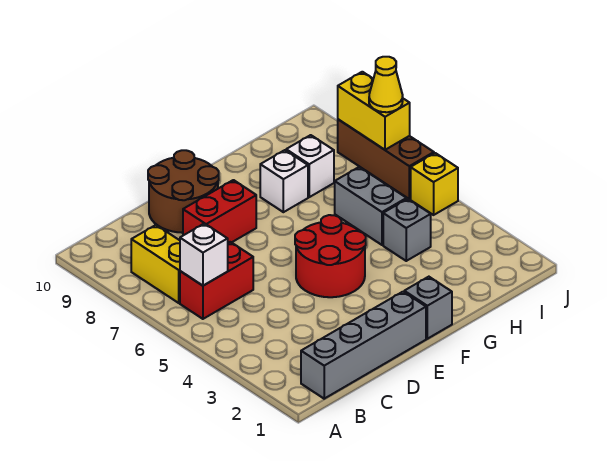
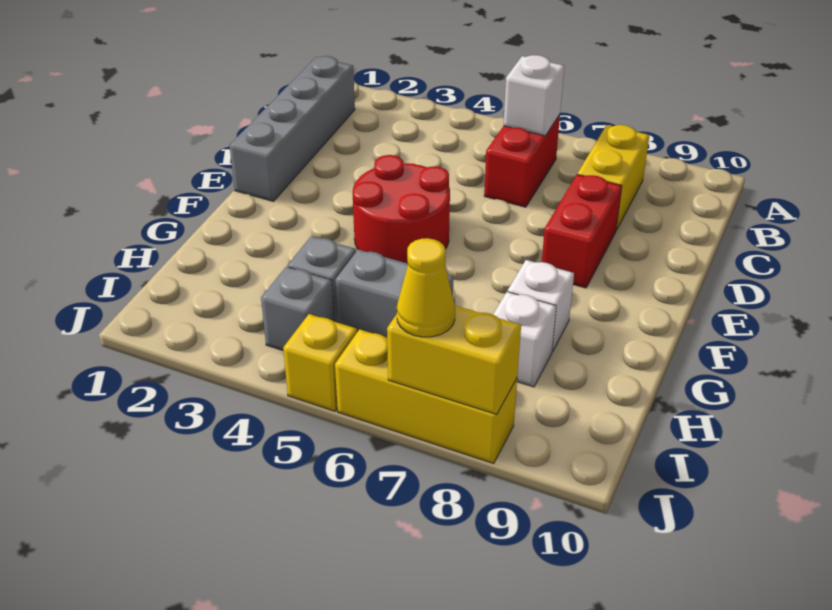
yellow 1x2 brick [131,225,180,303] -> yellow 1x2 brick turned to [577,125,649,230]
brown 2x2 round brick [148,150,219,233] -> none
grey 1x1 brick [404,277,452,339] -> grey 1x1 brick moved to [261,267,334,350]
brown 1x3 brick [338,119,434,199] -> yellow 1x3 brick [335,329,517,463]

